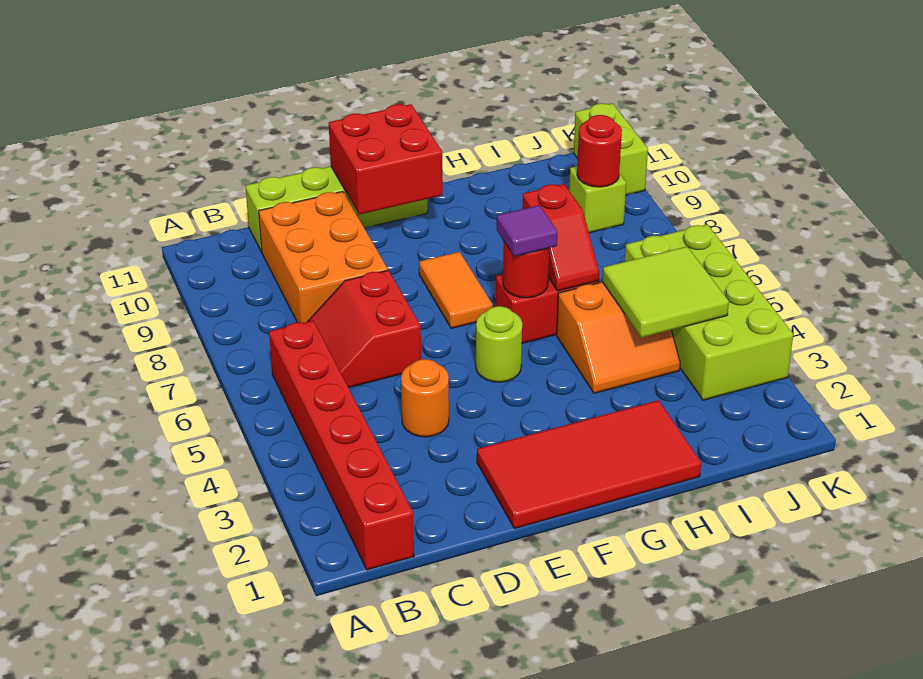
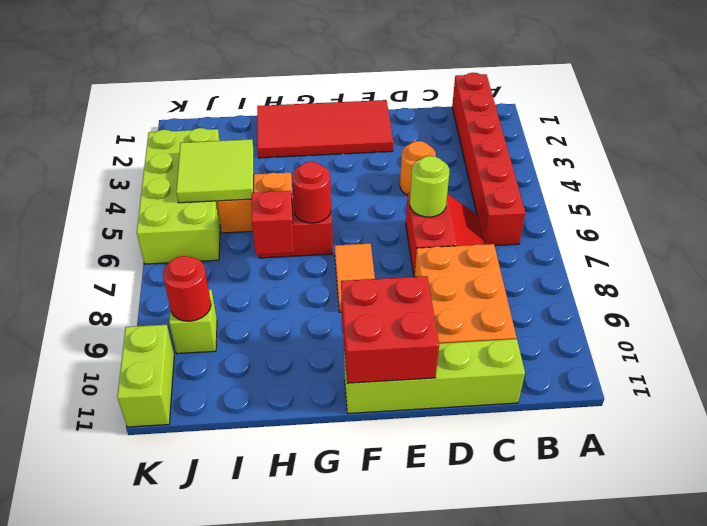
lime 1x1 round brick [476,306,522,382] -> lime 1x1 round brick moved to [410,156,449,217]
purple 1x1 tile [497,205,558,257] -> none

